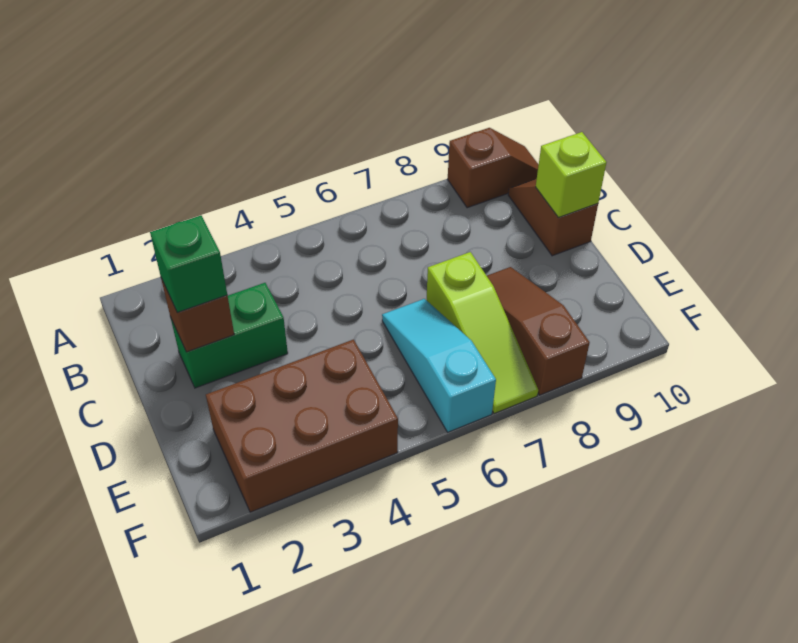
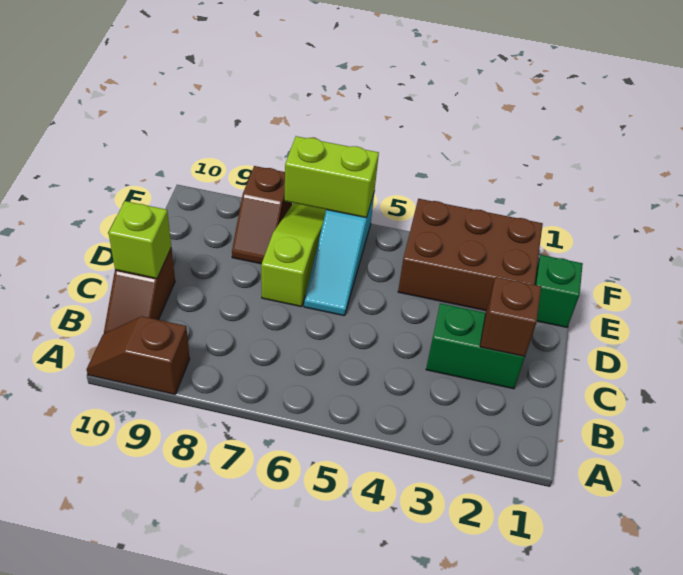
green 1x1 brick [150,215,227,313] -> green 1x1 brick moved to [535,255,583,327]
brown 1x3 slope [487,267,590,395] -> brown 1x2 slope [232,166,292,264]
none -> lime 1x2 brick [285,136,379,218]

